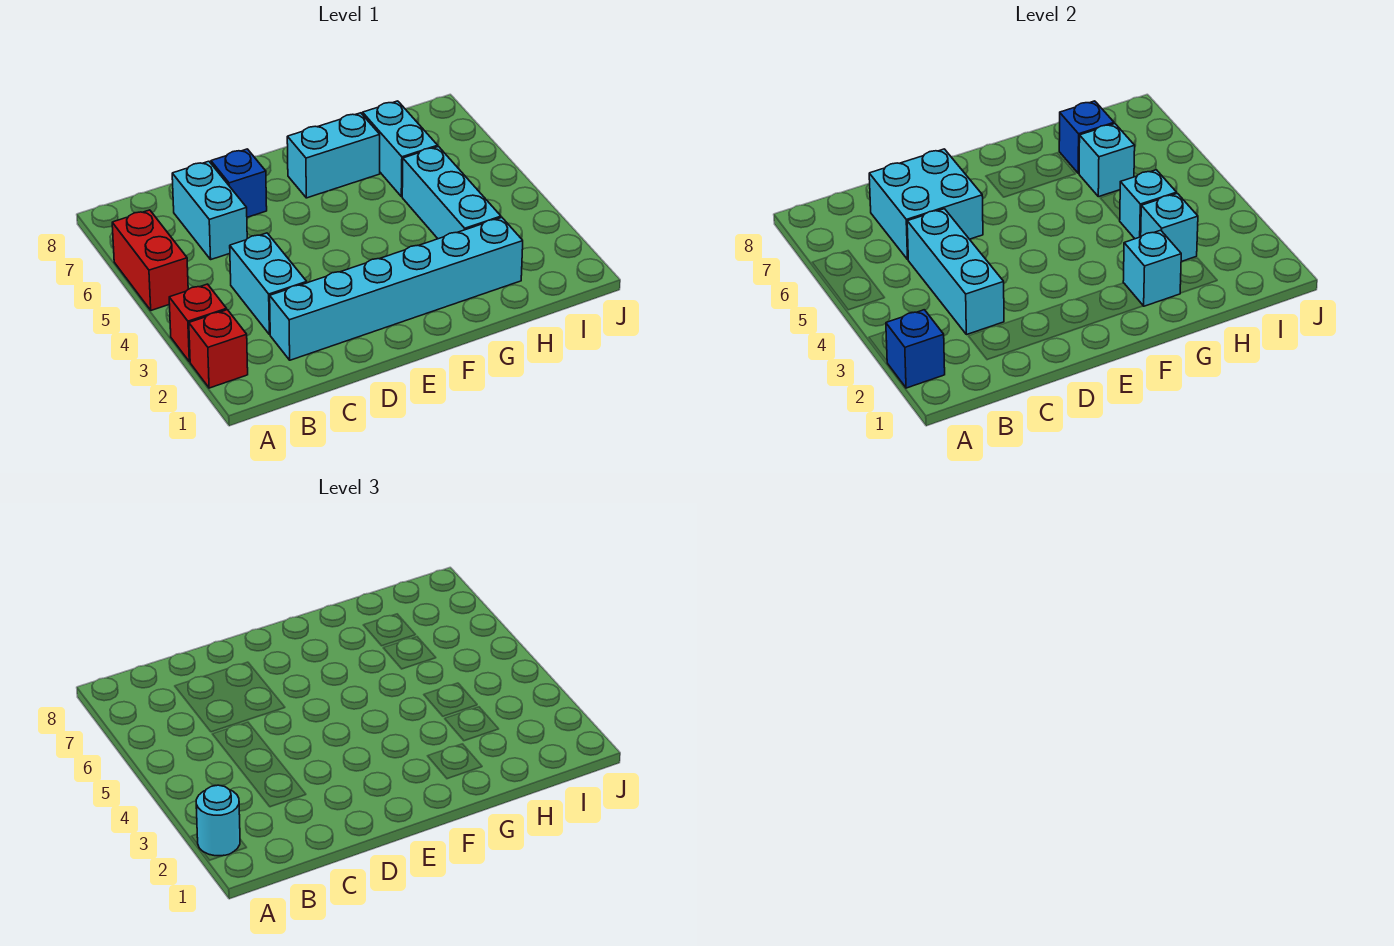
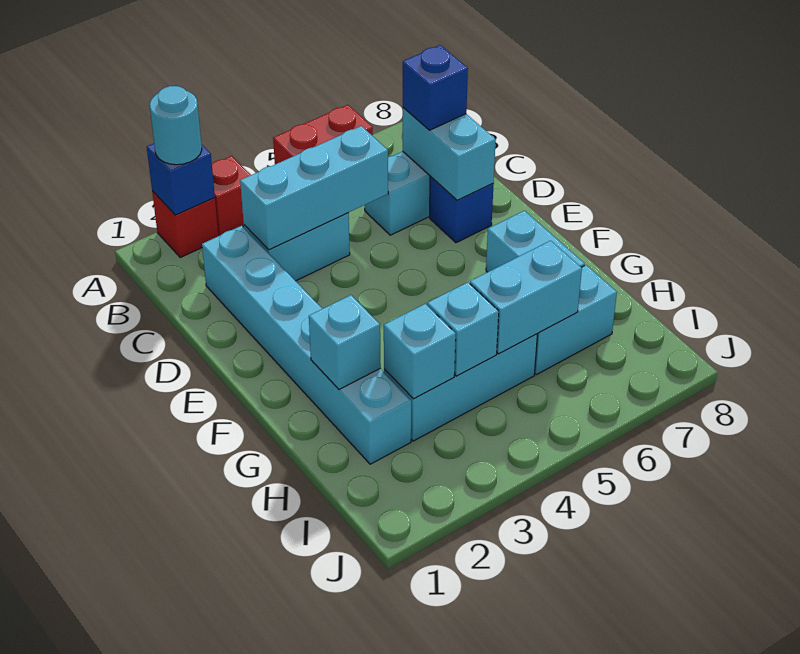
cyan 2x2 brick [869,149,983,259] -> cyan 1x2 brick [403,108,496,200]
cyan 1x1 brick [1079,124,1135,197] -> cyan 1x2 brick [470,241,582,354]
blue 1x1 brick [1059,101,1114,173] -> blue 1x1 brick moved to [403,45,468,130]

